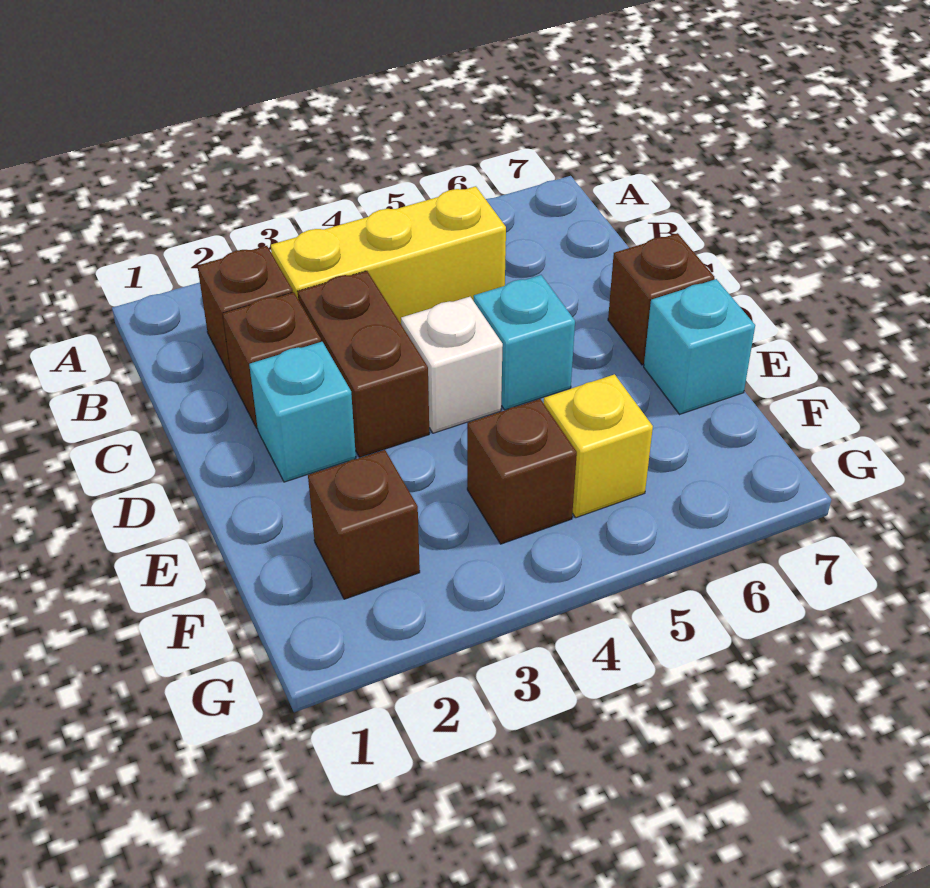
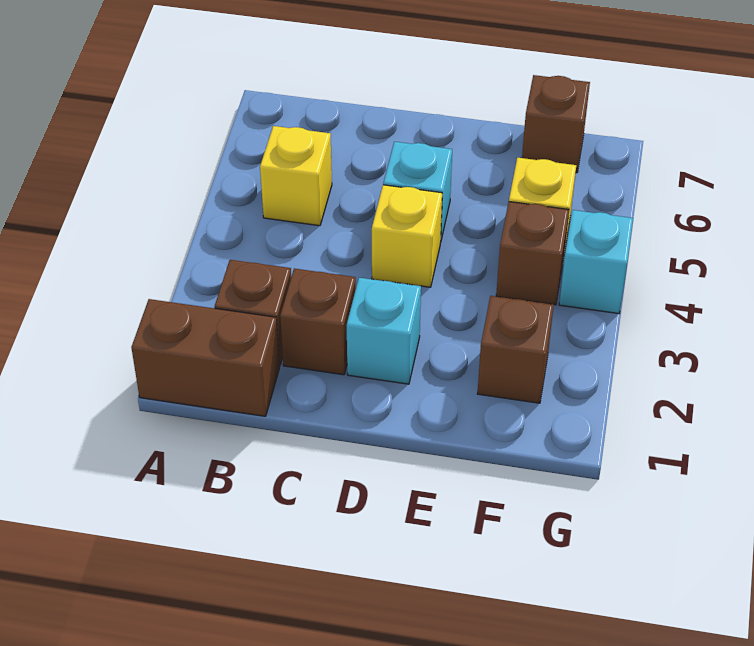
yellow 1x3 brick [271,186,506,324] -> yellow 1x1 brick [260,126,332,226]
brown 1x2 brick [298,271,429,457] -> brown 1x2 brick moved to [131,299,280,416]
white 1x1 brick [401,297,503,433] -> yellow 1x1 brick [372,185,442,287]
brown 1x1 brick [608,233,714,365] -> brown 1x1 brick moved to [522,75,590,173]
cyan 1x1 brick [644,279,755,414] -> cyan 1x1 brick moved to [559,210,633,314]

